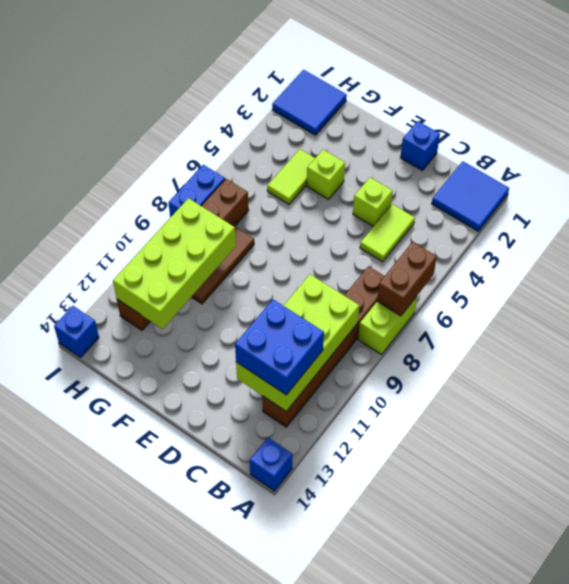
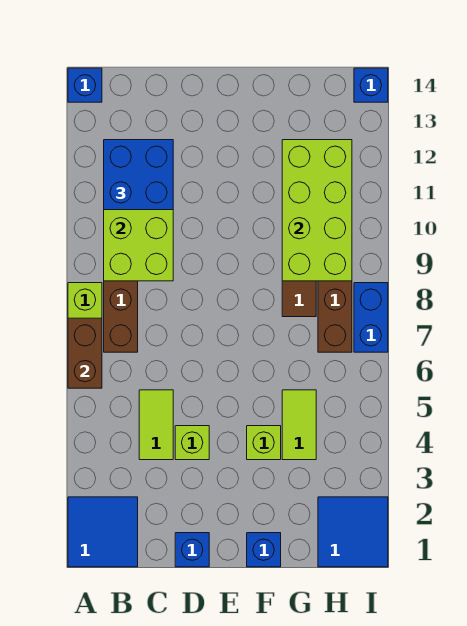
none -> blue 1x1 brick [247,533,281,567]

